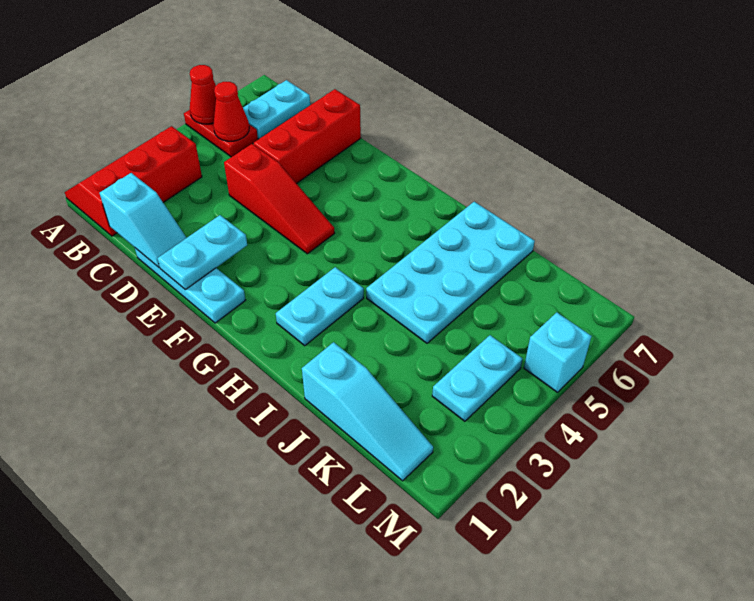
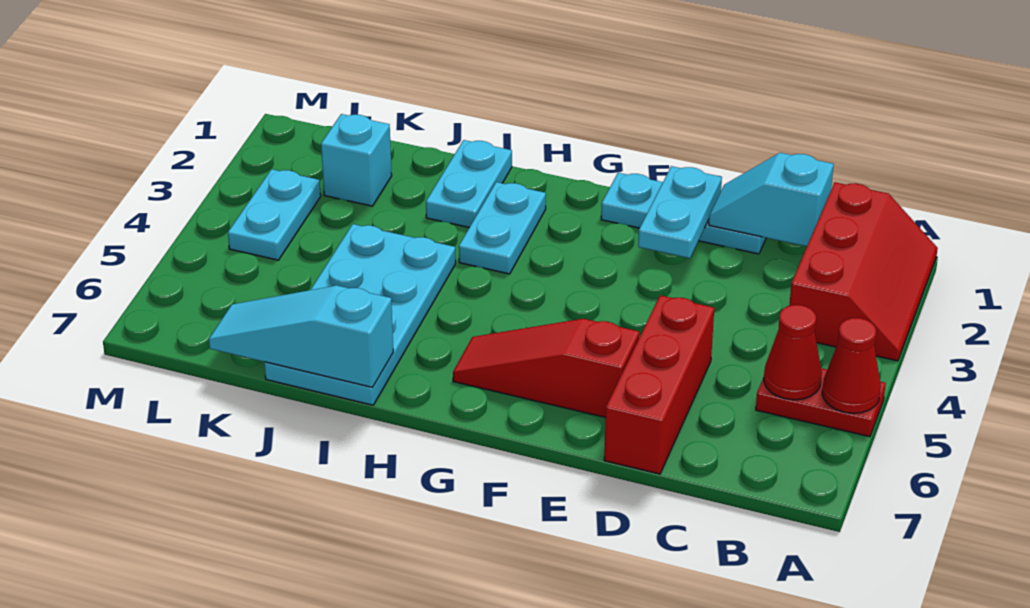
cyan 1x2 plate [243,80,310,139] -> cyan 1x2 plate moved to [426,140,512,227]
red 1x3 slope [224,144,335,254] -> red 1x3 slope moved to [453,319,639,418]
cyan 1x3 slope [302,342,433,481] -> cyan 1x3 slope moved to [209,285,393,387]
cyan 1x1 brick [524,312,592,392] -> cyan 1x1 brick moved to [321,114,392,206]

